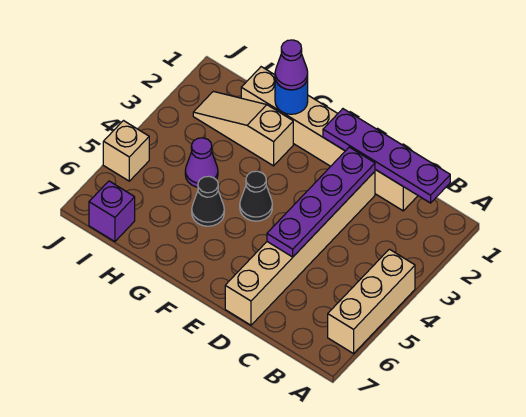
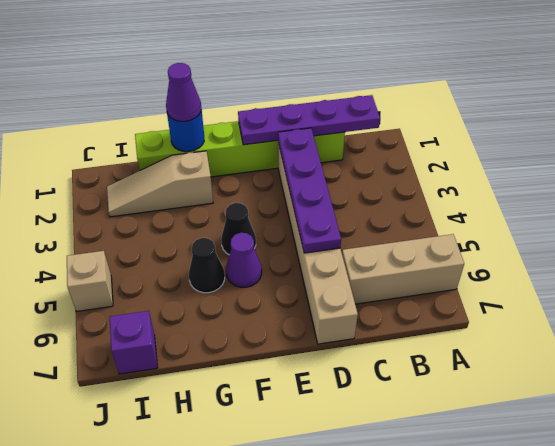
tan 1x3 brick [328,249,415,354] -> tan 1x3 brick turned to [342,234,464,304]
tan 1x6 brick [241,67,418,211] -> lime 1x6 brick [135,121,345,177]
purple 1x1 cone [185,138,218,187] -> purple 1x1 cone moved to [226,233,262,287]

